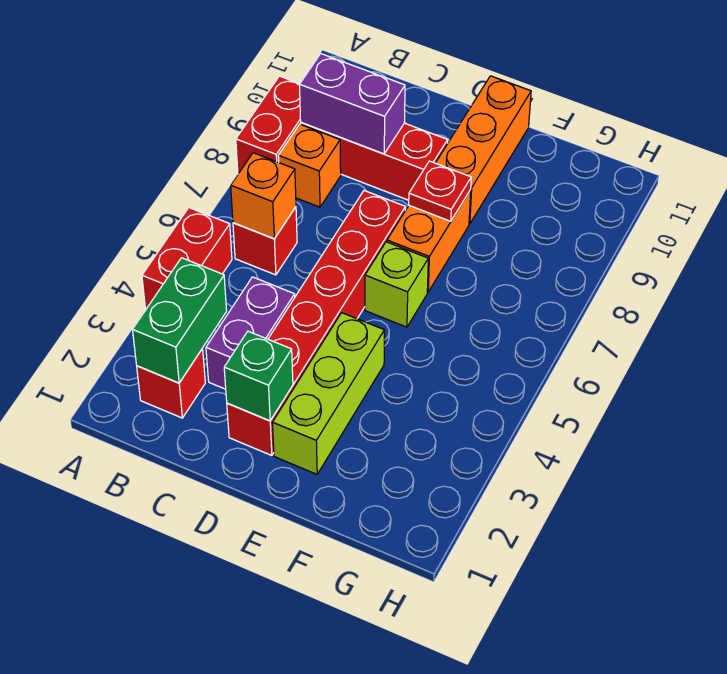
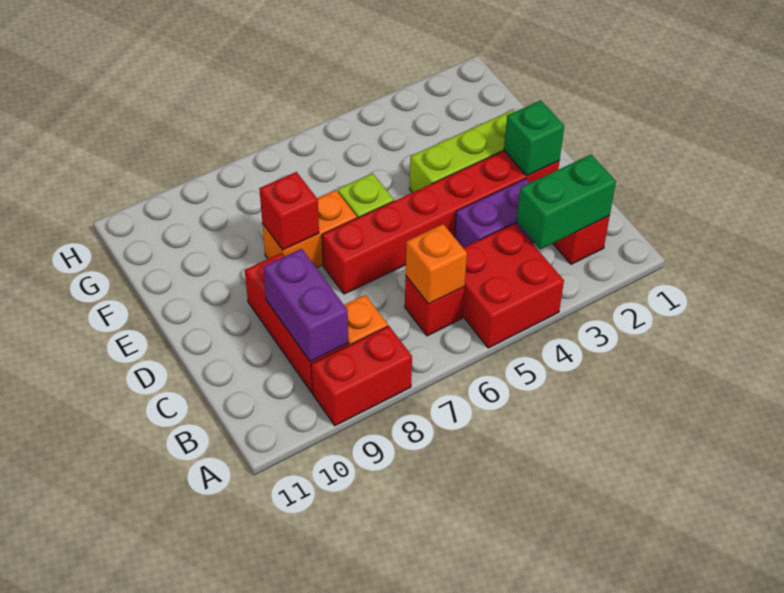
red 1x2 brick [142,208,232,309] -> red 2x2 brick [462,223,564,348]
red 1x1 plate [409,161,471,221] -> red 1x1 brick [259,172,319,250]
orange 1x3 brick [436,76,531,224] -> none

